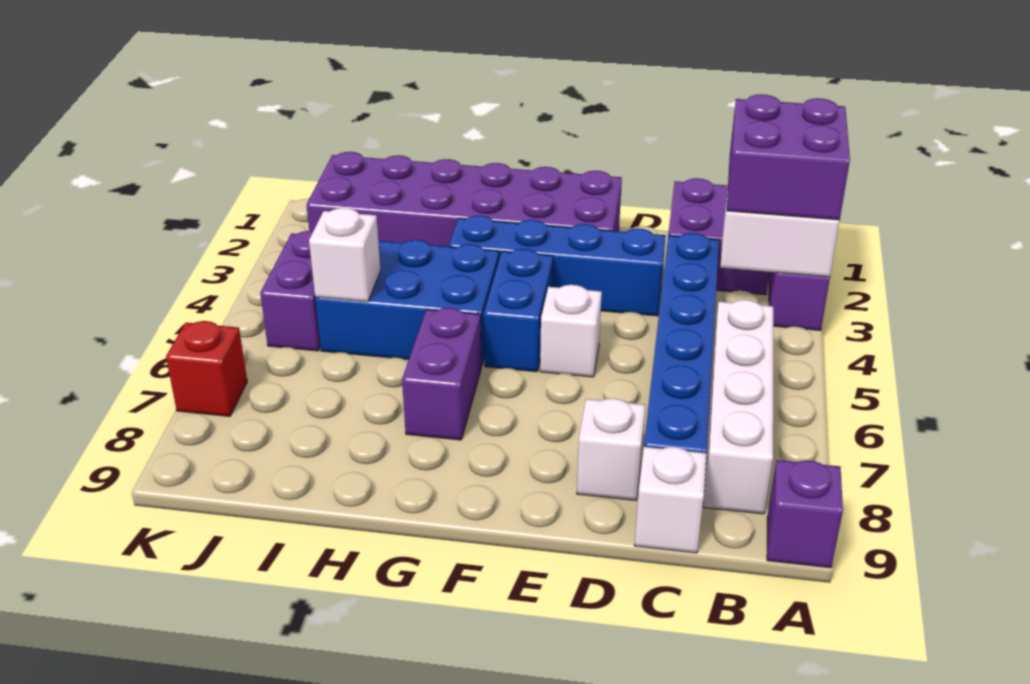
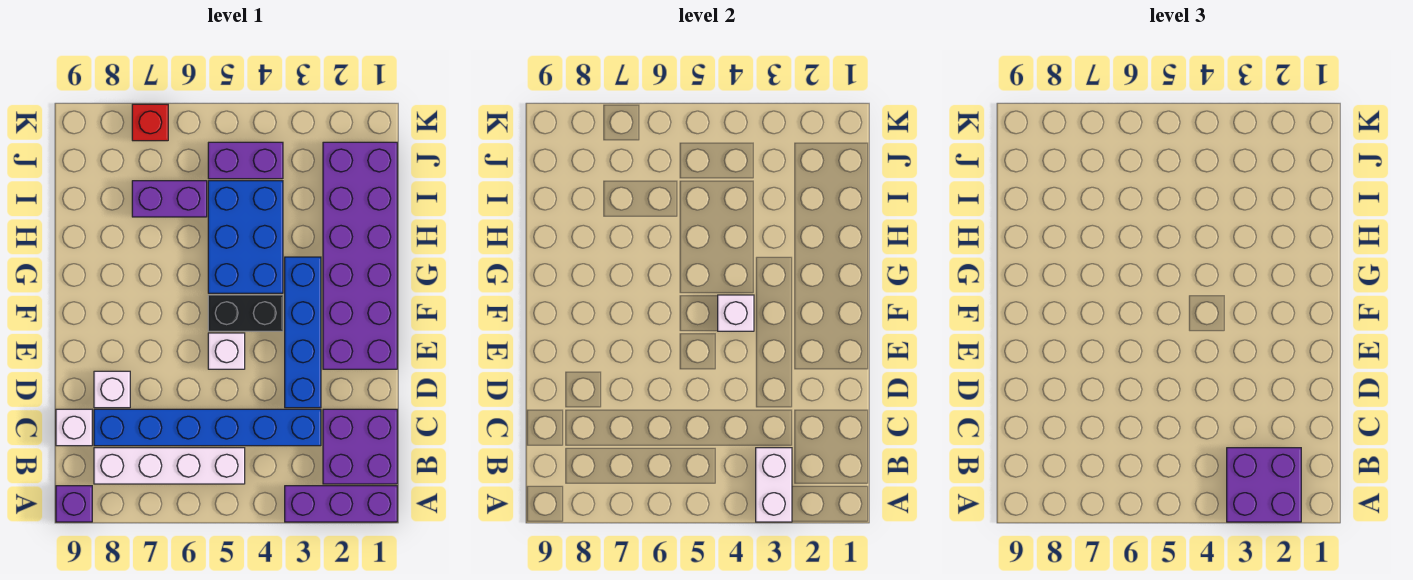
blue 1x2 brick [484,249,553,372] -> black 1x2 brick [208,295,283,331]
purple 1x2 brick [402,308,481,440] -> purple 1x2 brick moved to [132,181,207,217]
white 1x1 brick [309,208,381,302] -> white 1x1 brick moved to [718,295,754,331]

